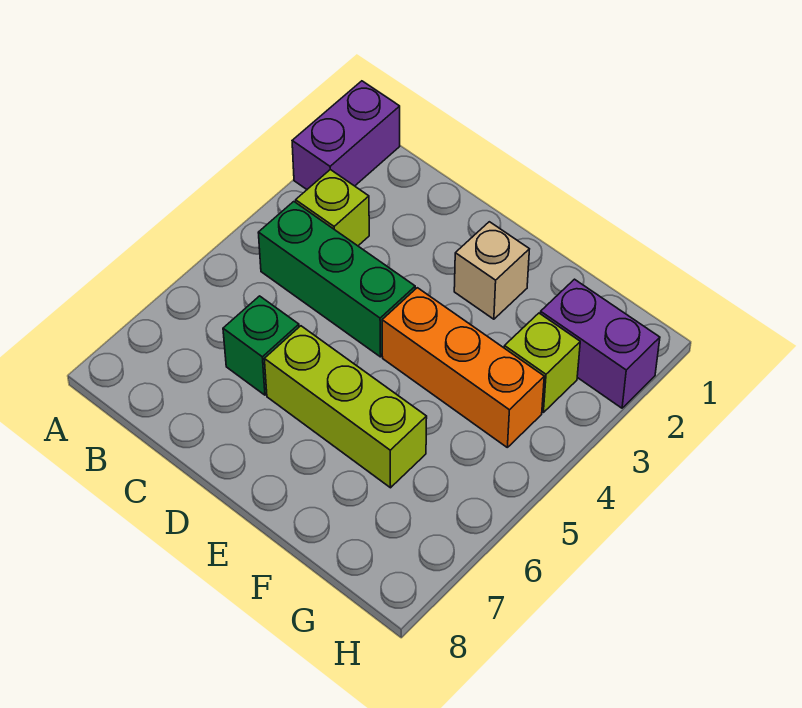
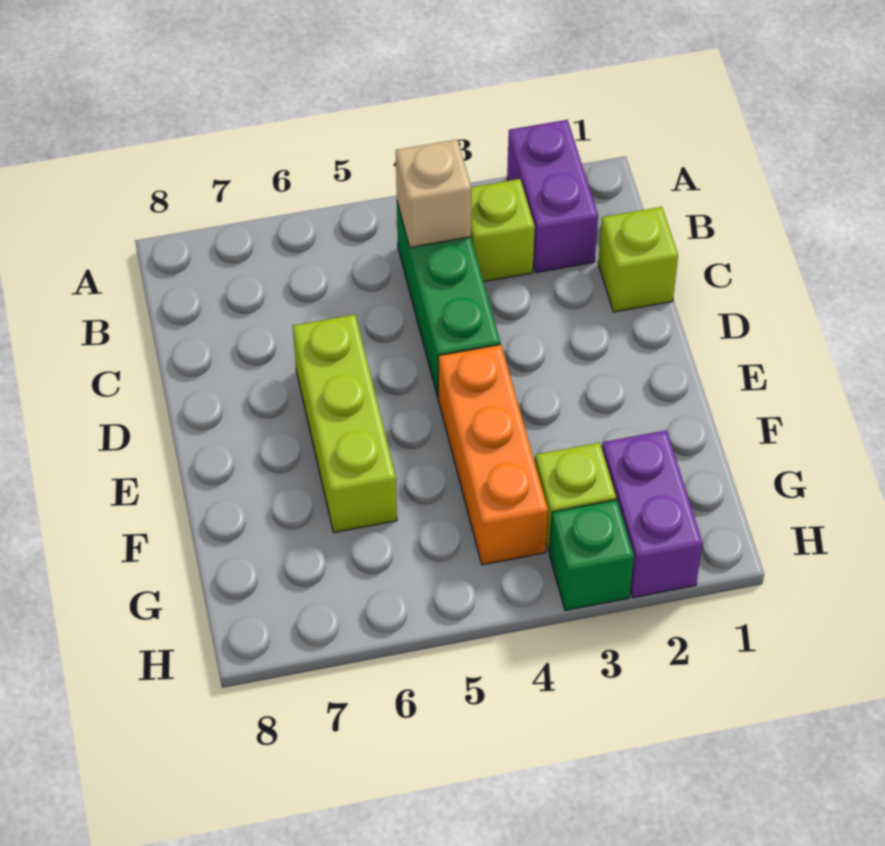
purple 1x2 brick [292,81,400,189] -> purple 1x2 brick turned to [507,120,598,273]
none -> lime 1x1 brick [598,207,678,312]
green 1x1 brick [223,296,299,395] -> green 1x1 brick moved to [549,500,634,611]
tan 1x1 brick [454,222,529,319] -> tan 1x1 brick moved to [396,140,471,247]

